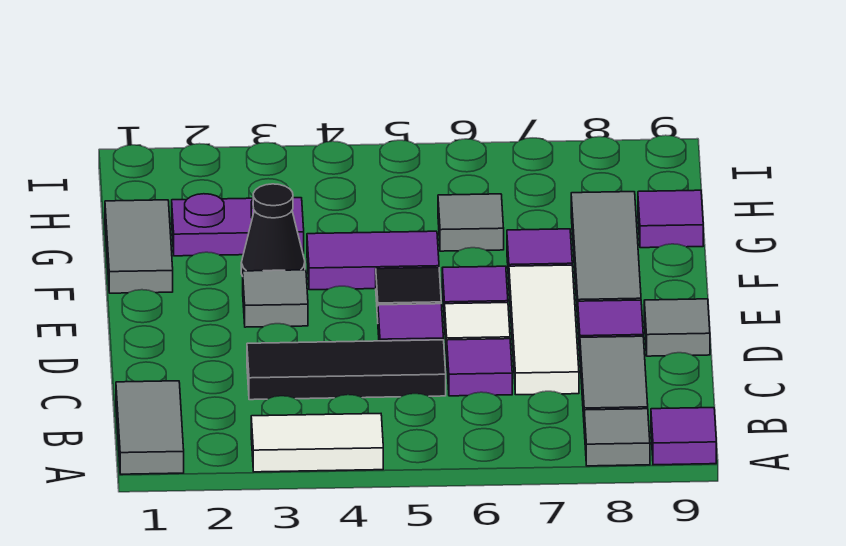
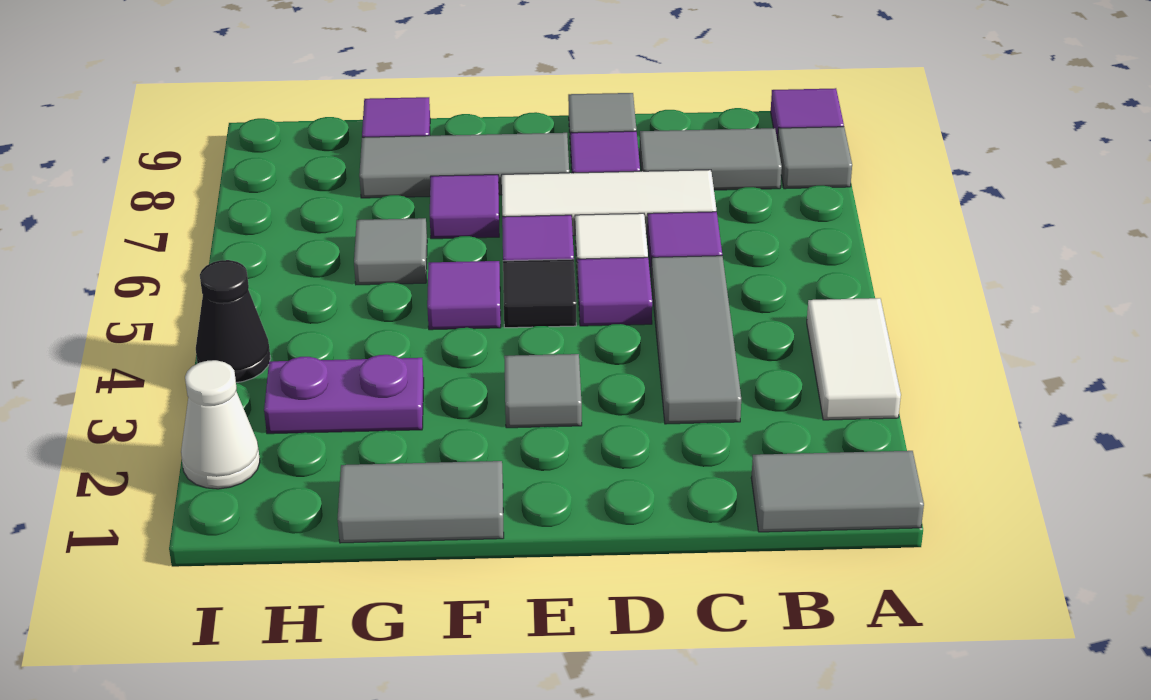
black 1x3 tile [247,340,446,400] -> grey 1x3 tile [651,256,741,424]
black 1x1 cone [241,184,305,276] -> black 1x1 cone moved to [196,260,271,382]
purple 1x2 tile [307,231,439,290] -> purple 1x1 tile [427,261,501,330]
purple 1x2 plate [172,194,304,256] -> purple 1x2 plate turned to [264,355,424,434]
none -> white 1x1 cone [181,360,260,489]

